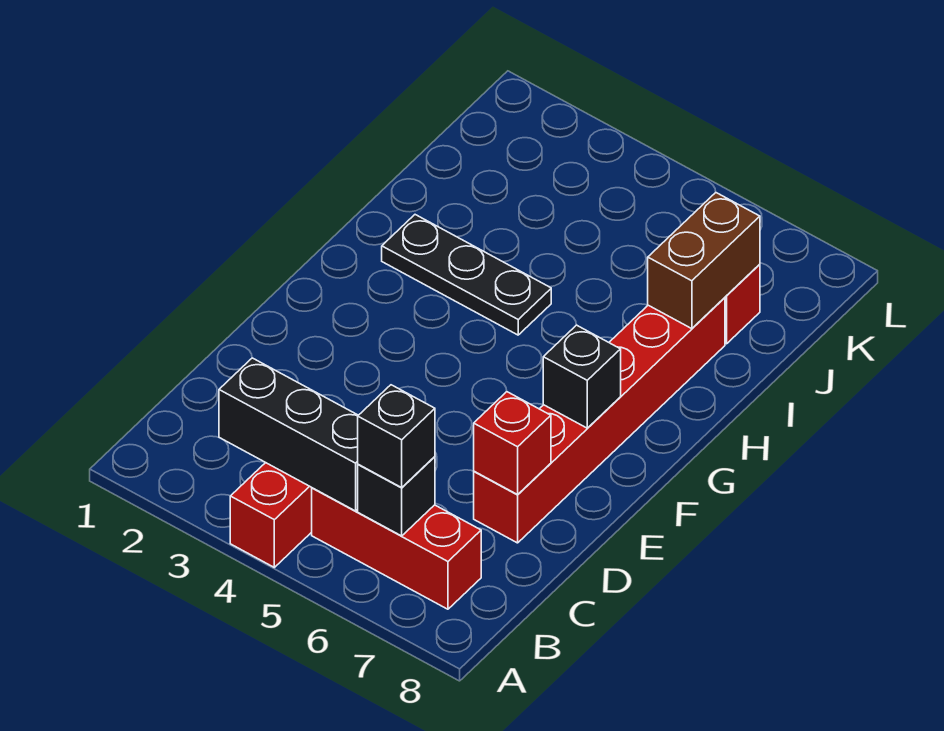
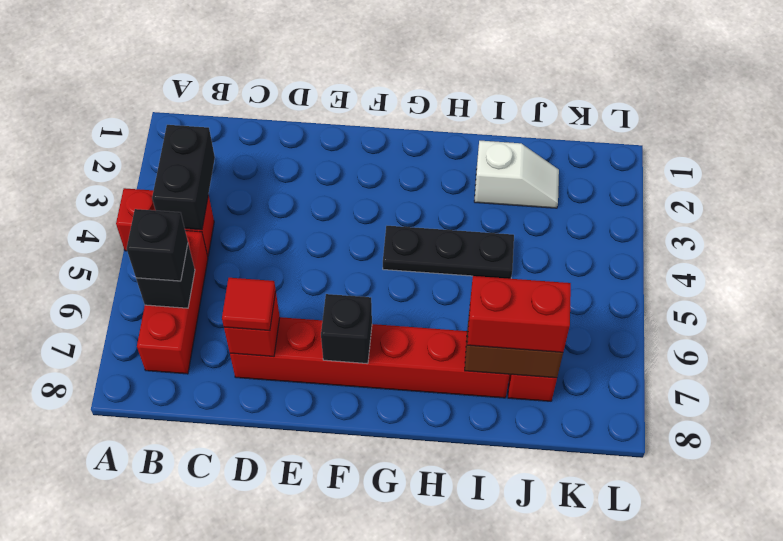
black 1x3 brick [219,358,358,511] -> black 1x2 brick [152,125,215,230]
none -> red 1x1 tile [222,278,276,331]
black 1x3 plate [382,215,551,335] -> black 1x3 plate turned to [383,226,514,279]
none -> white 1x2 slope [474,141,559,208]
none -> red 1x2 brick [467,276,571,352]

